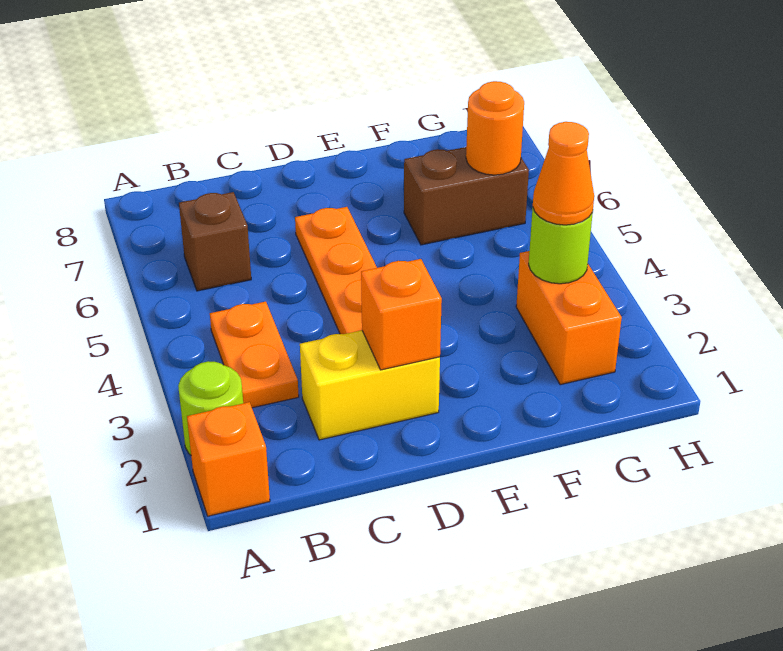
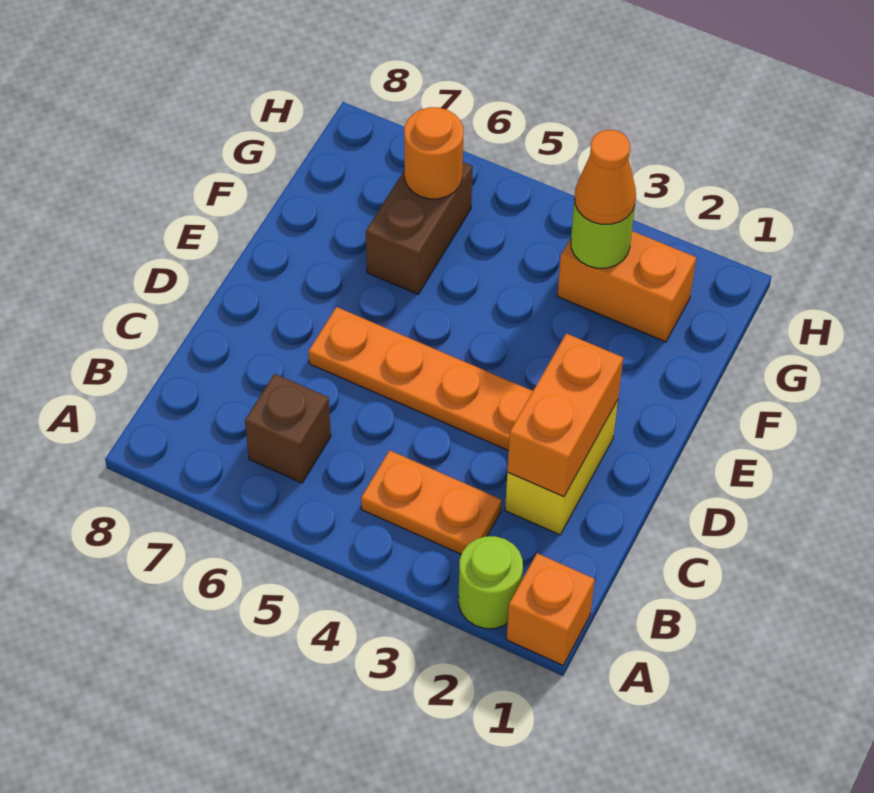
orange 1x1 brick [361,259,442,370] -> orange 1x2 brick [507,333,623,497]

